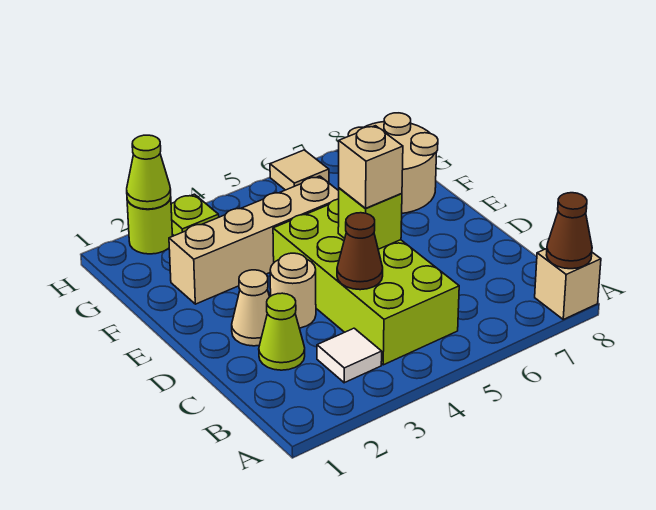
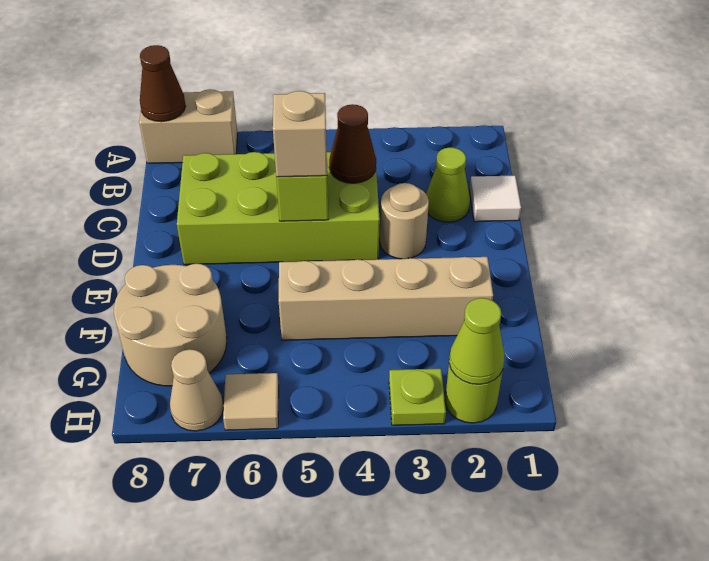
tan 1x1 brick [535,249,601,319] -> tan 1x2 brick [139,89,237,163]
white 1x1 tile [317,328,382,383] -> white 1x1 tile moved to [469,175,521,222]
lime 2x4 brick [273,199,459,365] -> lime 2x4 brick turned to [177,151,380,265]
tan 1x1 cone [232,270,269,346] -> tan 1x1 cone moved to [170,349,223,431]

